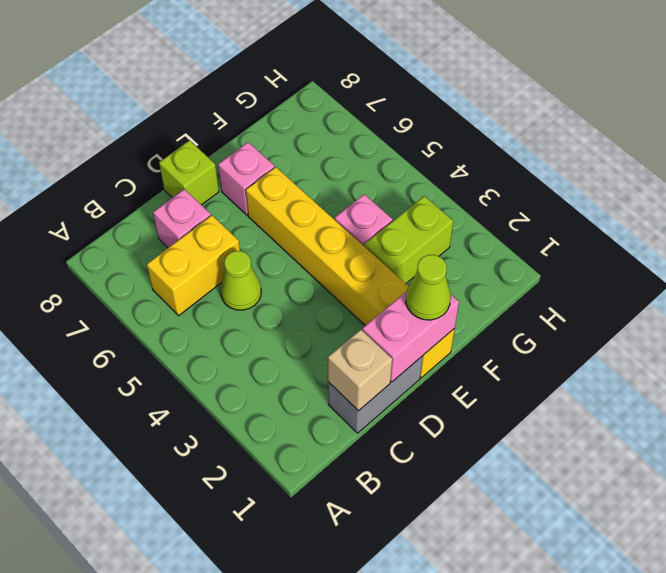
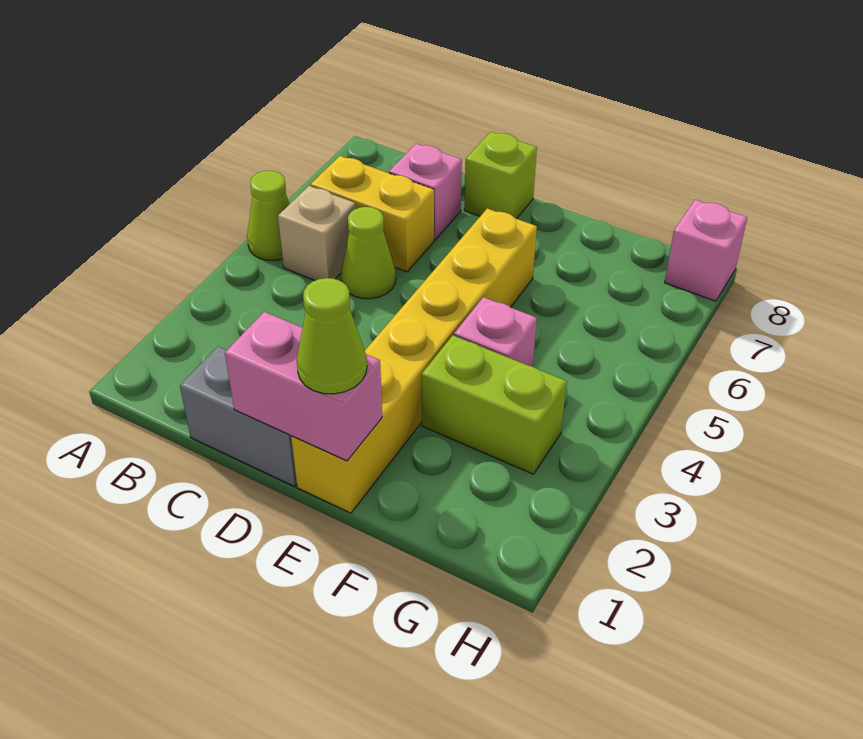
none -> lime 1x1 cone [247,171,289,261]
tan 1x1 brick [328,330,392,411] -> tan 1x1 brick moved to [278,186,355,281]
pink 1x1 brick [218,142,275,215] -> pink 1x1 brick moved to [665,200,747,301]

